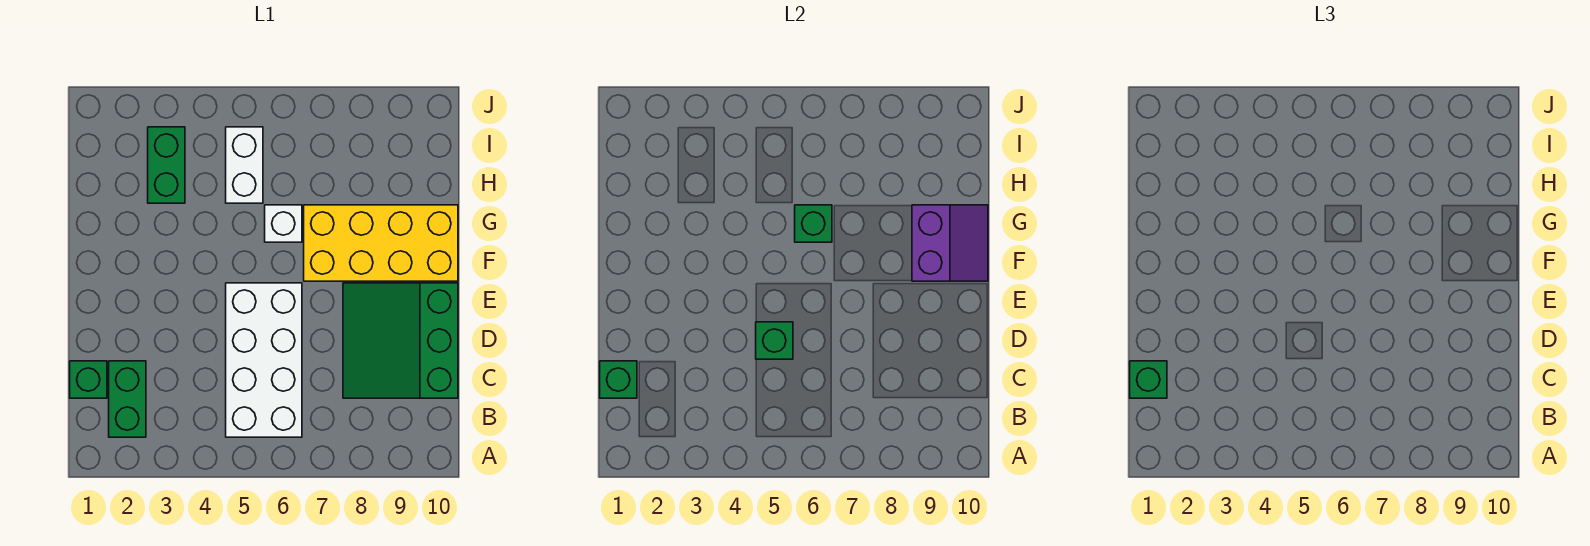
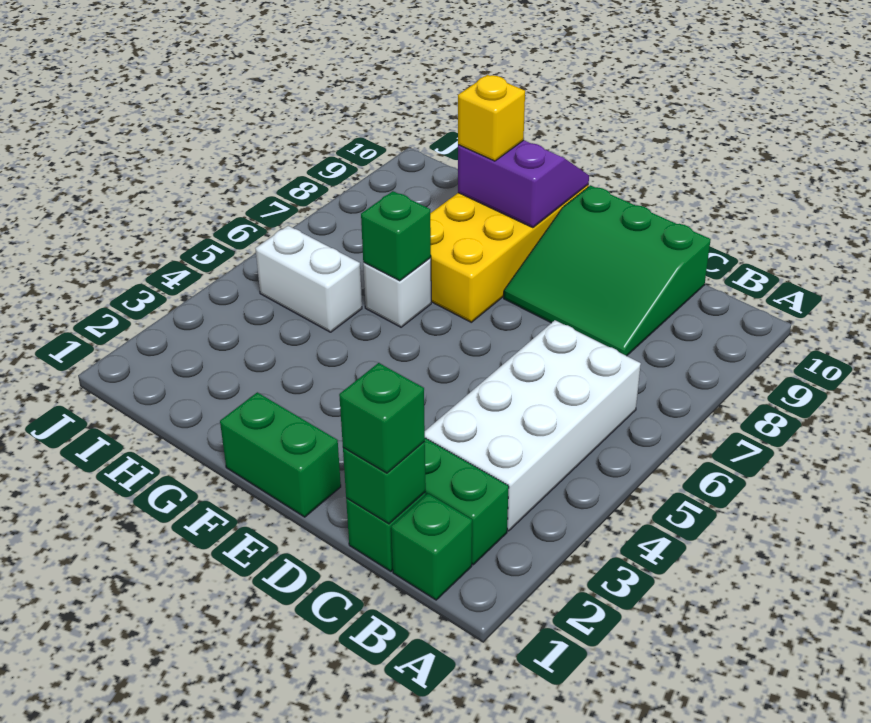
white 2x4 brick [226,283,302,437] -> white 2x4 brick turned to [425,320,641,531]
green 1x1 brick [756,322,793,359] -> green 1x1 brick moved to [391,494,472,600]
none -> yellow 1x1 brick [458,75,525,161]
green 1x2 brick [148,127,185,203] -> green 1x2 brick moved to [220,392,341,517]

